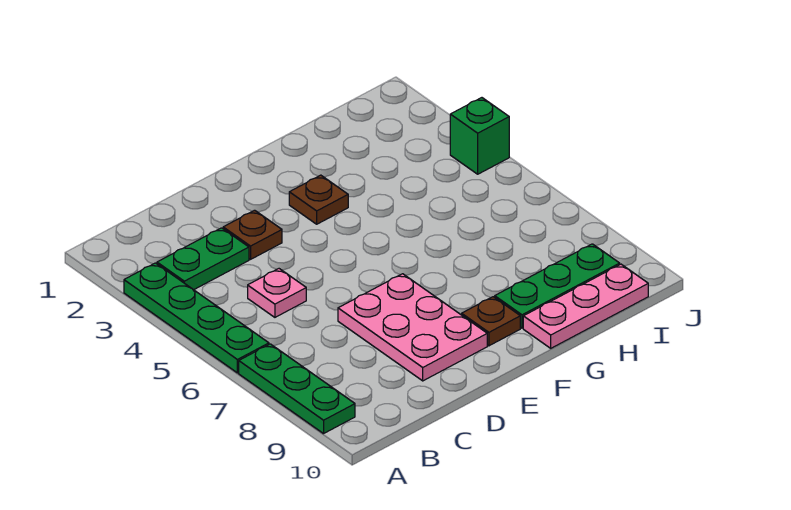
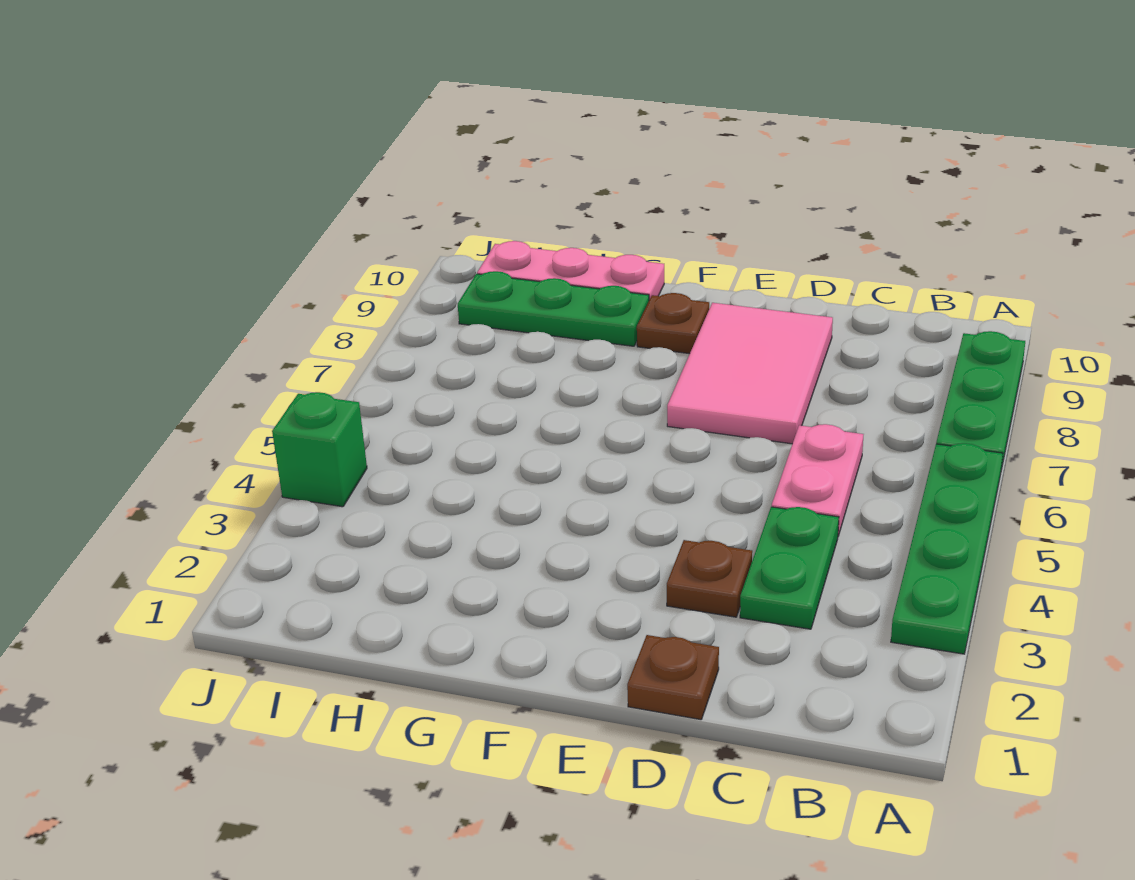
green 1x2 plate [157,228,249,290] -> green 1x2 plate turned to [740,507,839,629]
pink 1x1 plate [248,269,306,317] -> pink 1x2 plate [772,424,864,536]
pink 2x3 plate [338,274,487,381] -> pink 2x3 tile [667,303,833,444]
brown 1x1 plate [289,175,348,224] -> brown 1x1 plate moved to [627,635,719,720]

